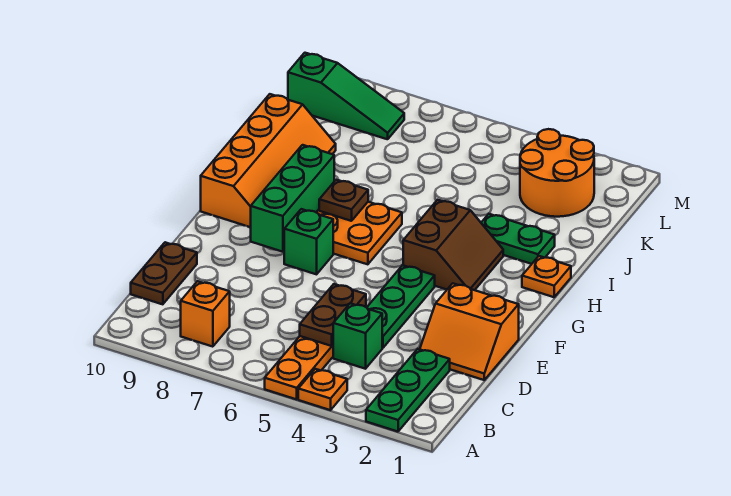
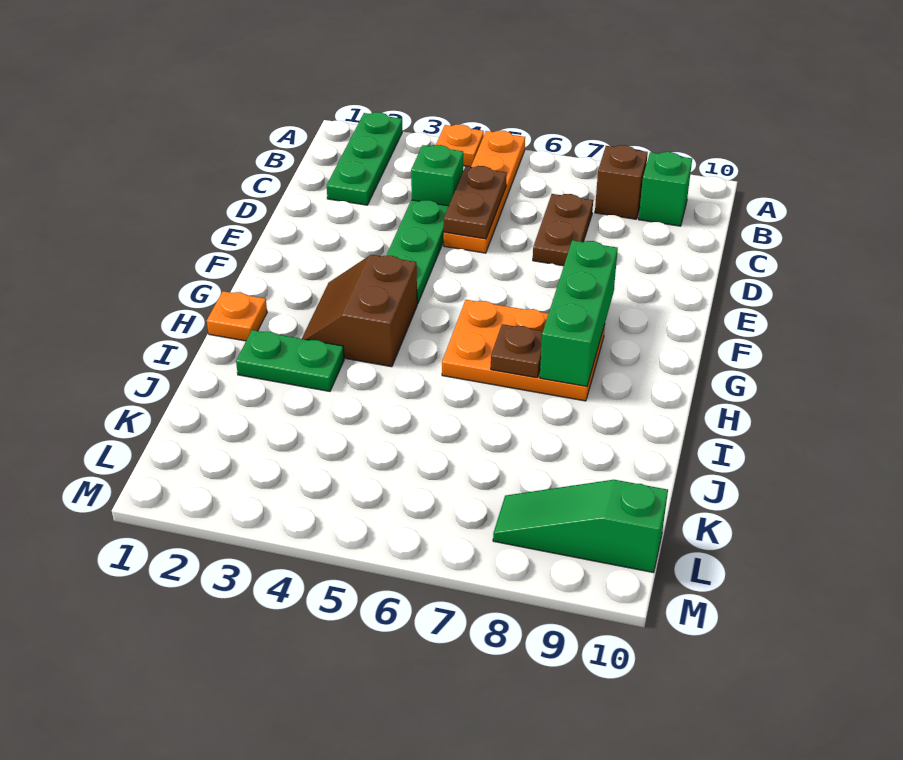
orange 1x1 brick [181,281,230,347] -> brown 1x1 brick [595,145,648,219]
brown 1x2 plate [131,242,197,304] -> brown 1x2 plate moved to [533,194,593,266]
orange 2x2 slope [420,283,519,380] -> none
green 1x1 brick [284,209,333,274] -> green 1x1 brick moved to [639,152,692,226]
orange 2x4 slope [201,94,336,227] -> none
orange 2x2 round brick [520,129,594,217] -> none

